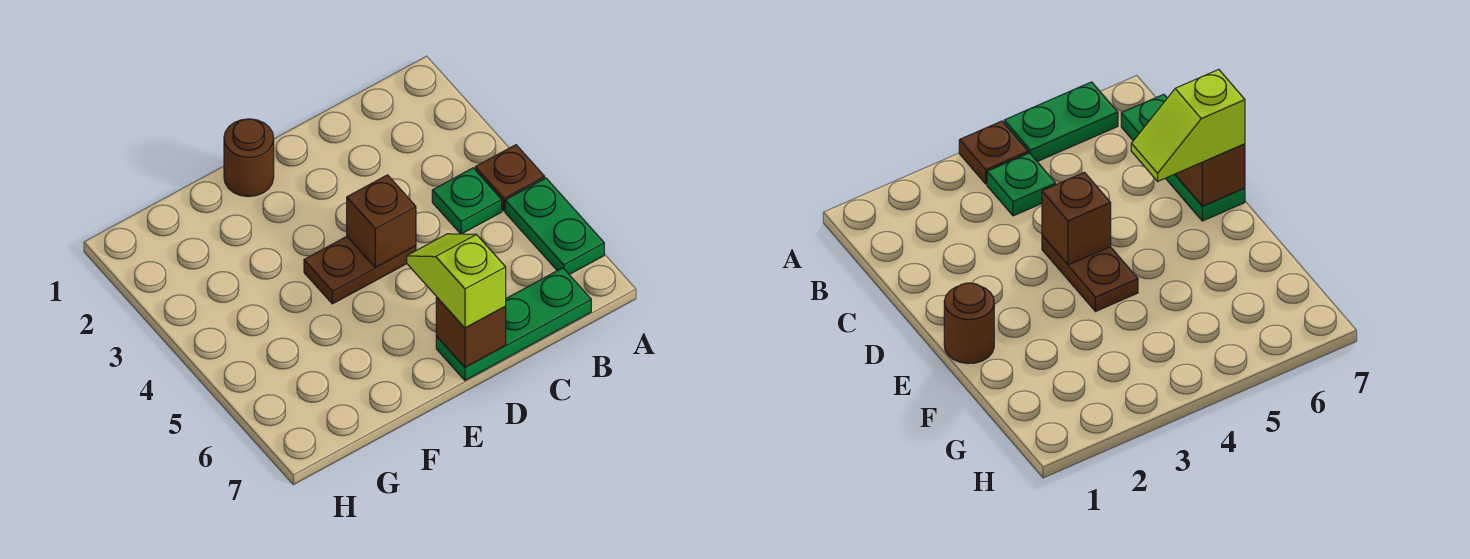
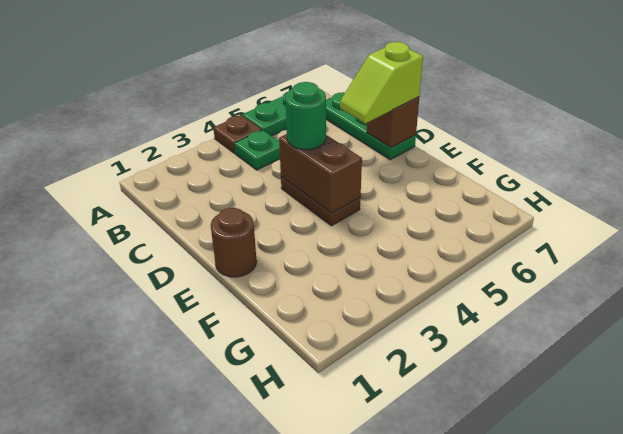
brown 1x1 brick [347,175,416,268] -> brown 1x2 brick [279,134,362,213]
none -> green 1x1 round brick [285,82,326,150]

